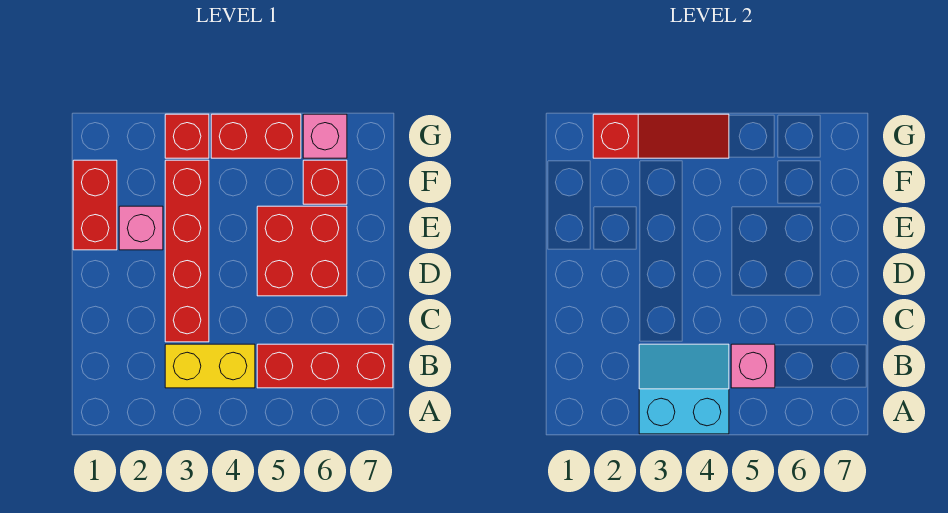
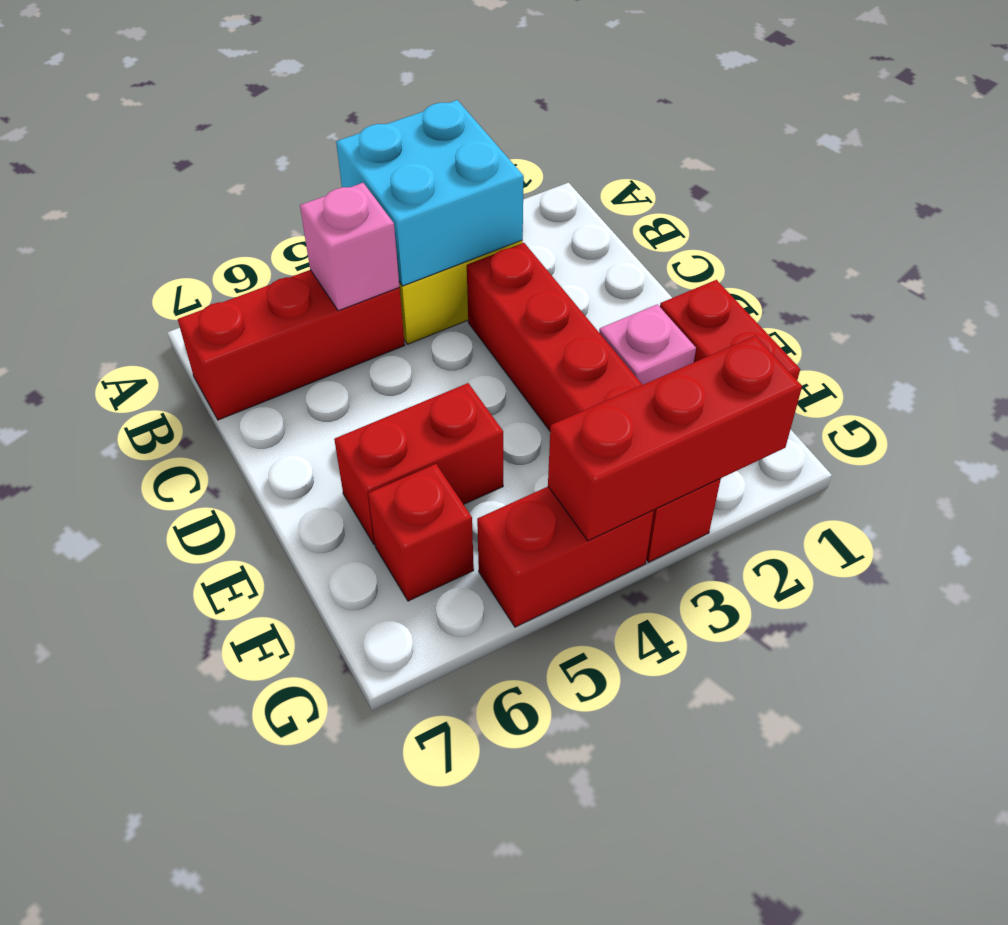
cyan 2x2 slope [639,344,729,434] -> cyan 2x2 brick [336,100,524,286]
red 2x2 brick [257,206,347,296] -> red 1x2 brick [334,383,503,544]
red 1x3 slope [593,114,729,158] -> red 1x3 brick [548,336,802,541]
pink 1x1 brick [303,114,347,158] -> none

